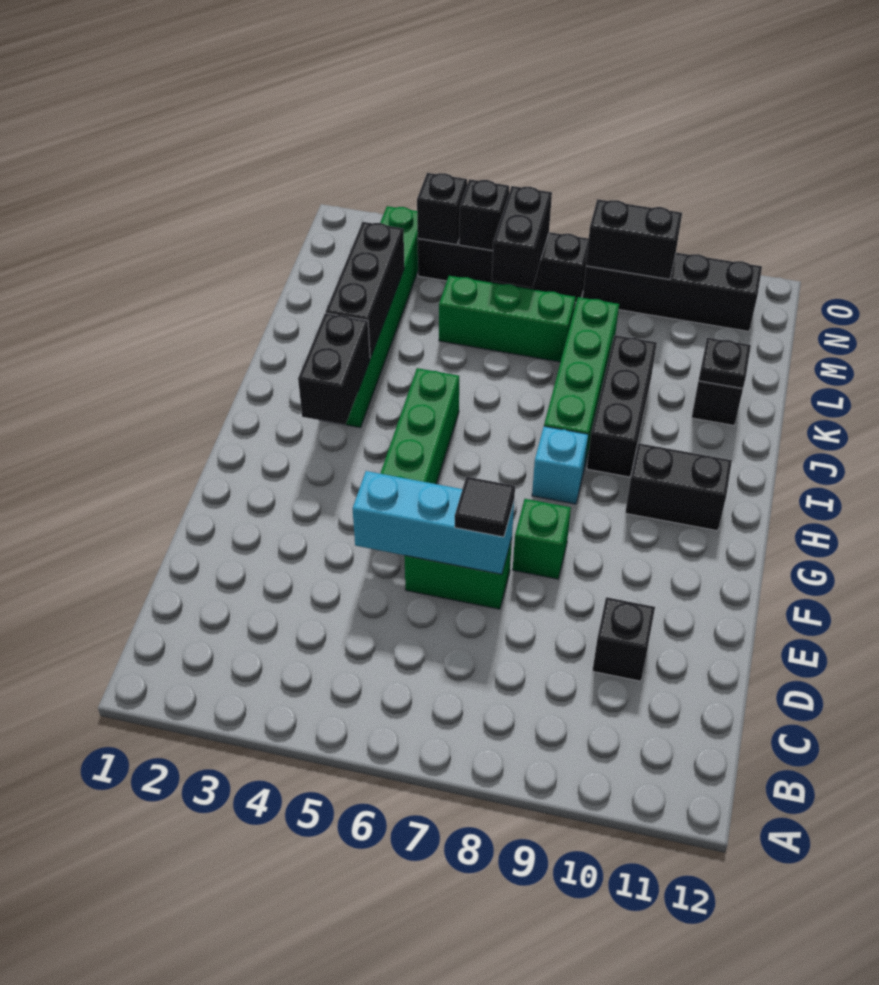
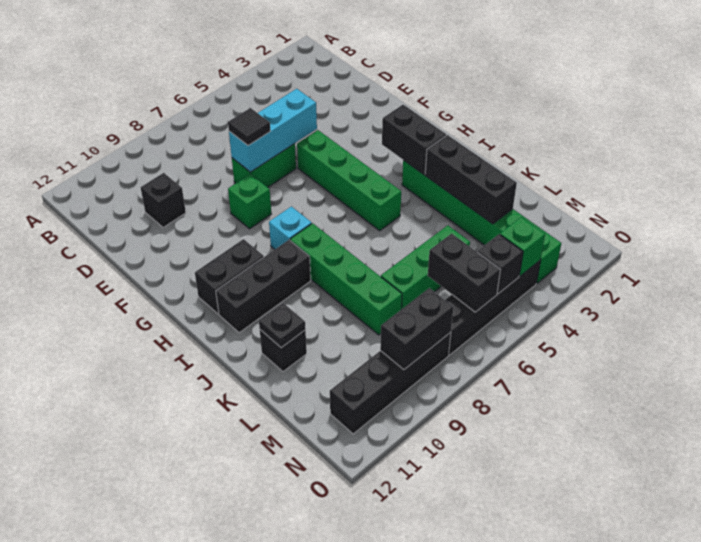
black 1x3 brick [587,335,657,477] -> black 1x3 brick turned to [216,240,311,333]
black 1x1 brick [417,173,467,245] -> green 1x1 brick [500,217,545,276]

